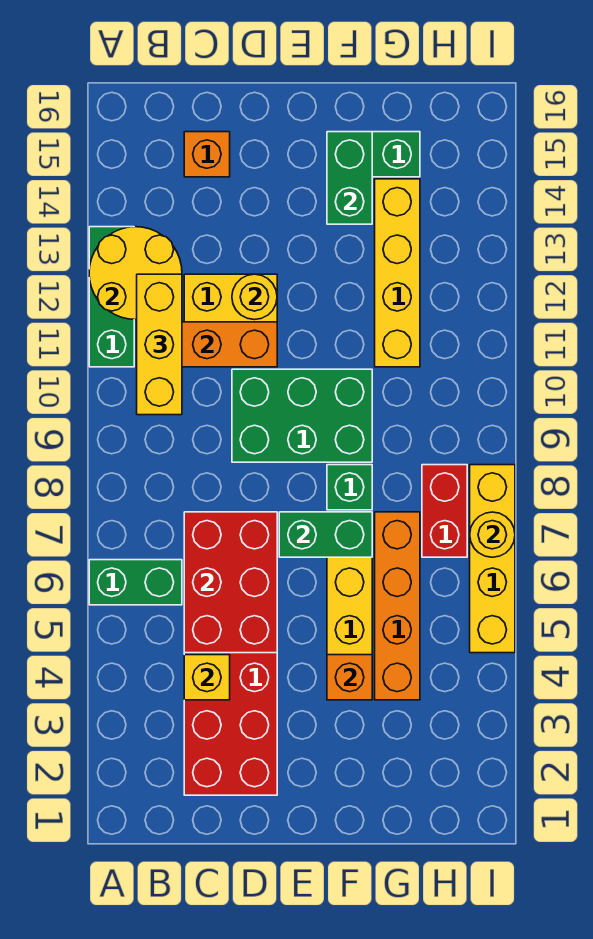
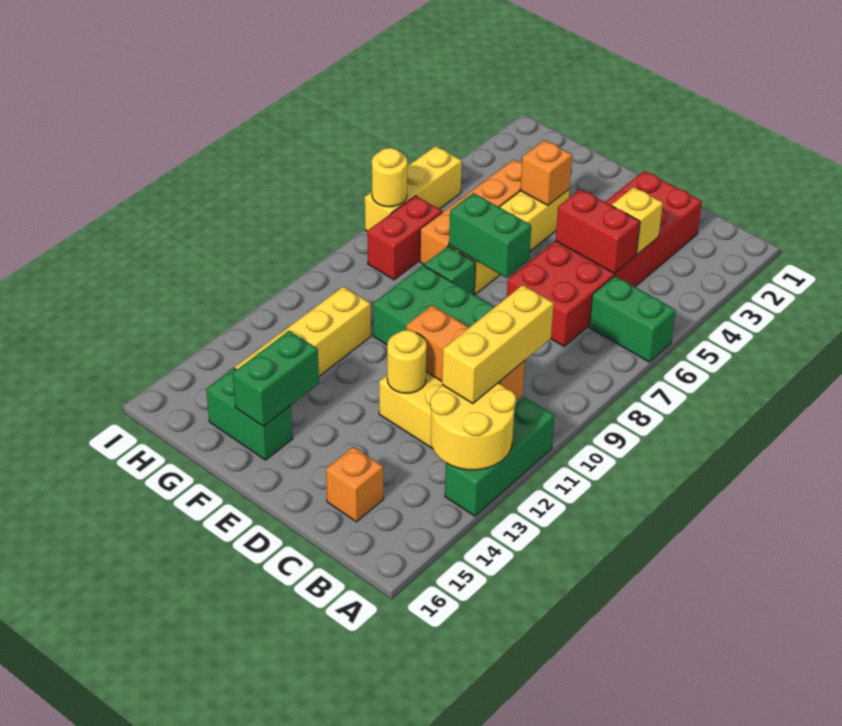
red 2x3 brick [184,512,277,653] -> red 1x2 brick [555,189,640,274]
yellow 1x4 brick [470,465,515,653] -> yellow 1x3 brick [365,146,462,231]

